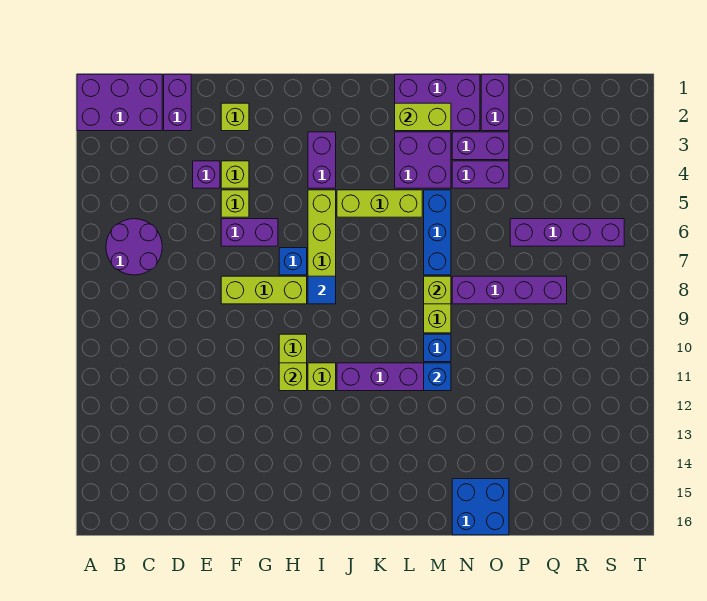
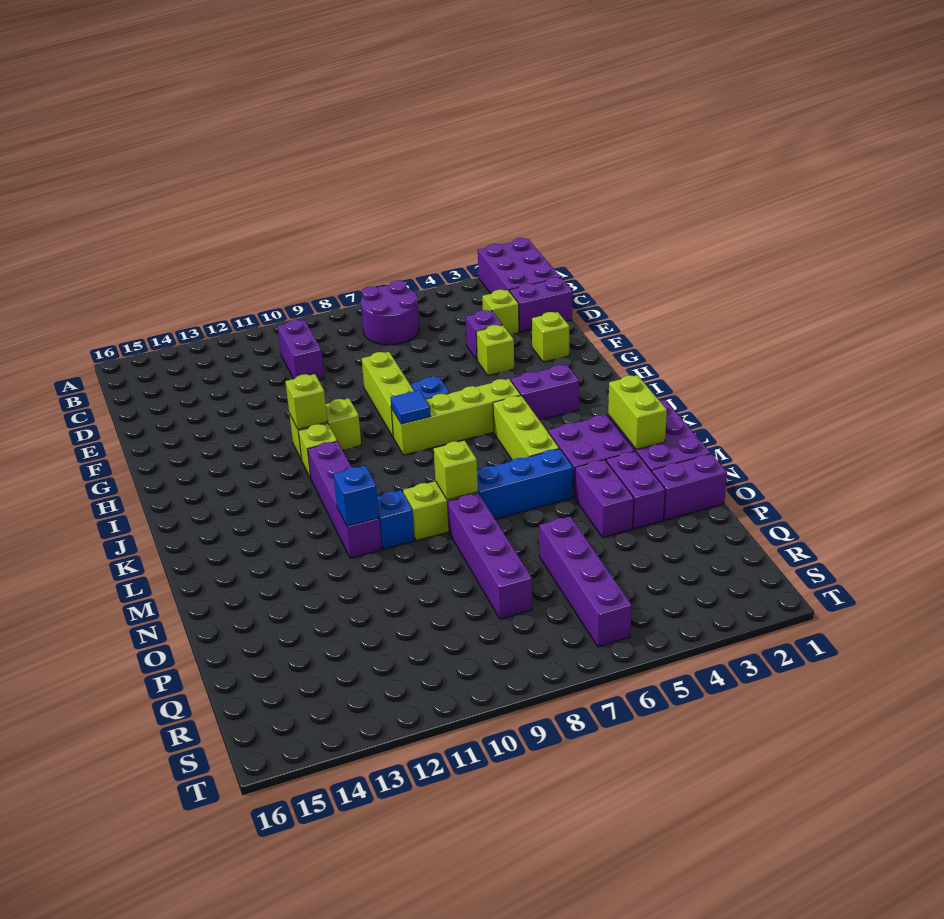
lime 1x1 brick [221,190,249,217] -> lime 1x1 brick moved to [482,290,519,334]
purple 1x2 brick [221,219,278,246] -> purple 1x2 brick moved to [277,320,324,380]
blue 2x2 brick [452,479,509,535] -> none

